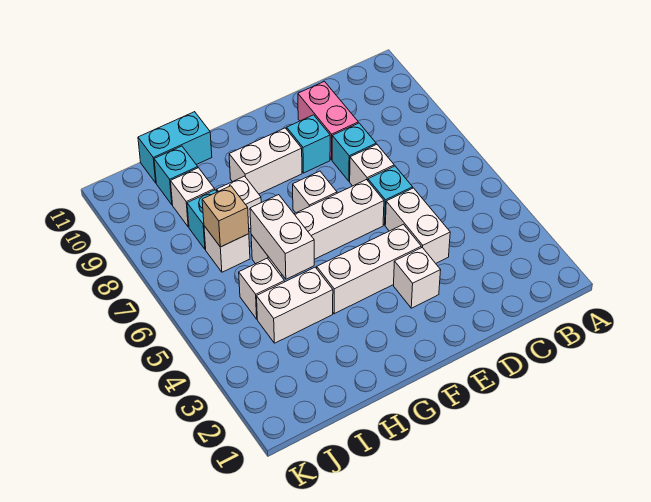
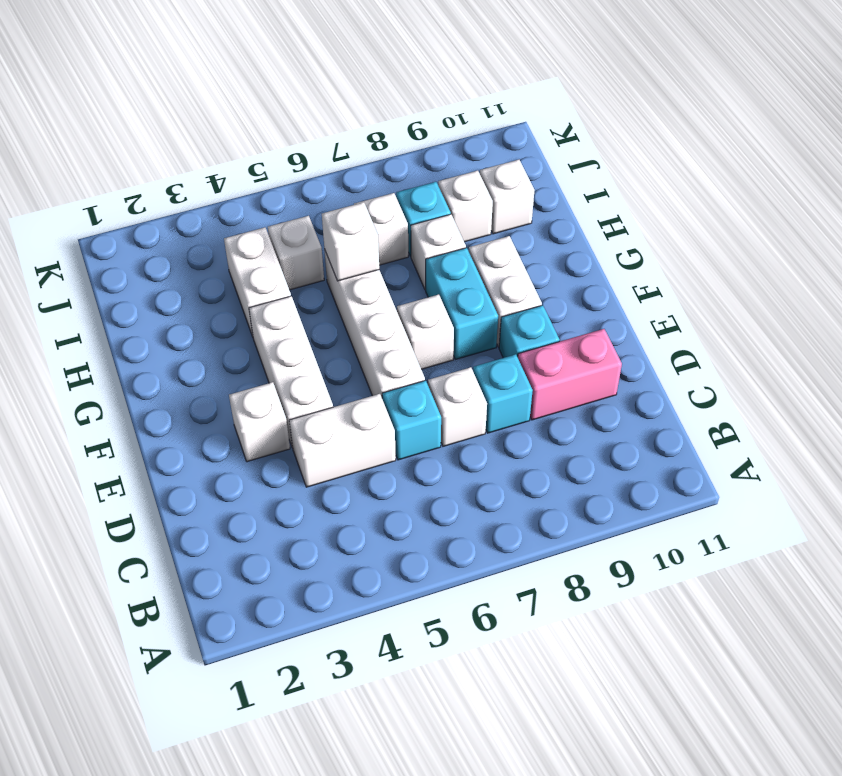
white 1x2 brick [250,195,314,279] -> white 1x1 brick [322,202,379,281]
cyan 1x2 brick [138,112,212,183] -> cyan 1x2 brick moved to [426,248,498,359]
tan 1x1 brick [202,186,249,247] -> none
cyan 1x1 brick [154,146,198,205] -> white 1x1 brick [480,160,535,234]

